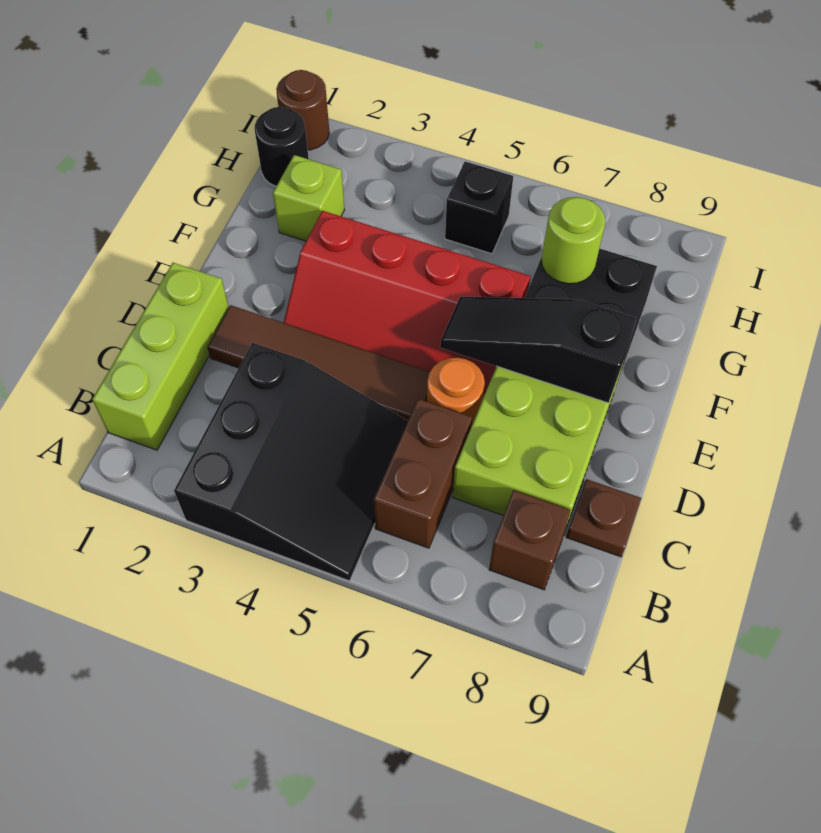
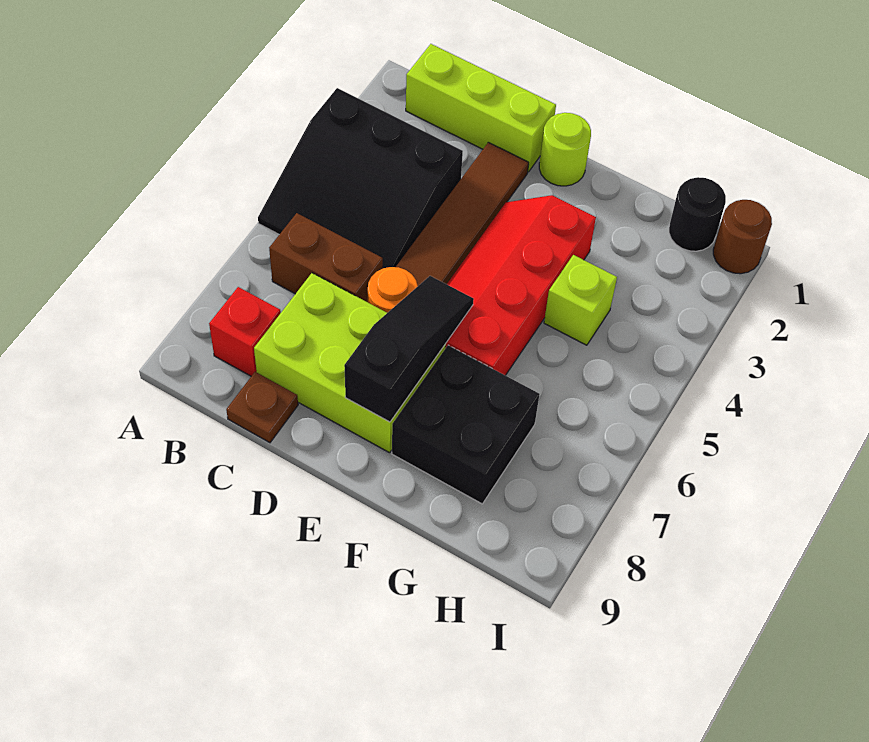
brown 1x1 brick [489,490,571,590] -> red 1x1 brick [209,287,281,376]
lime 1x1 brick [273,155,344,241] -> lime 1x1 brick moved to [544,255,617,345]
lime 1x1 round brick [541,197,605,284] -> lime 1x1 round brick moved to [539,113,591,186]
black 1x1 brick [445,162,513,254] -> none

